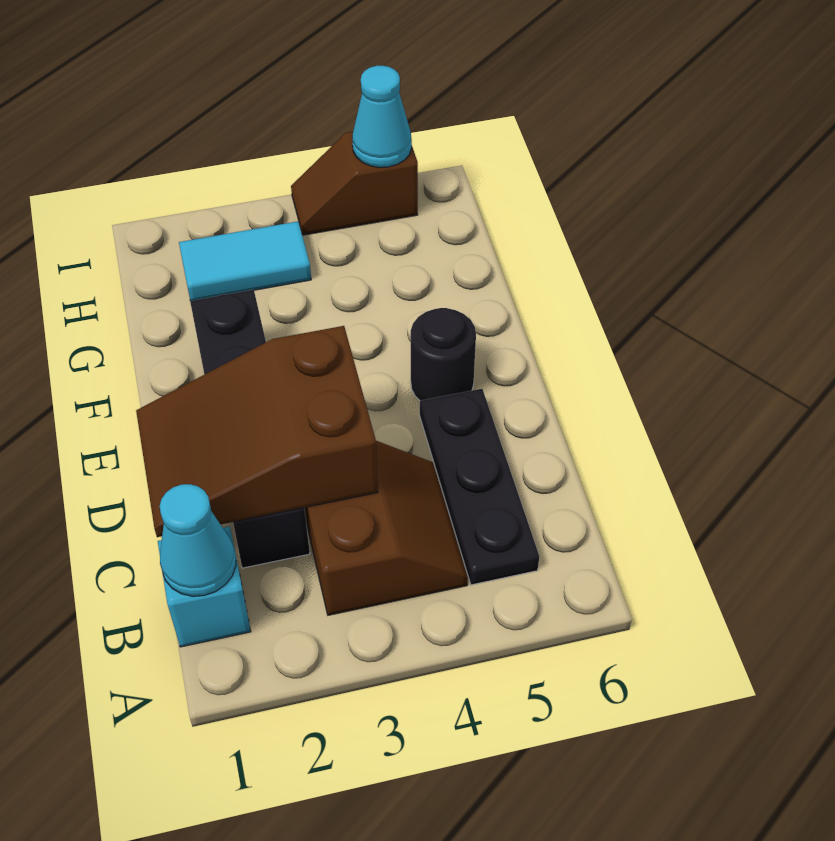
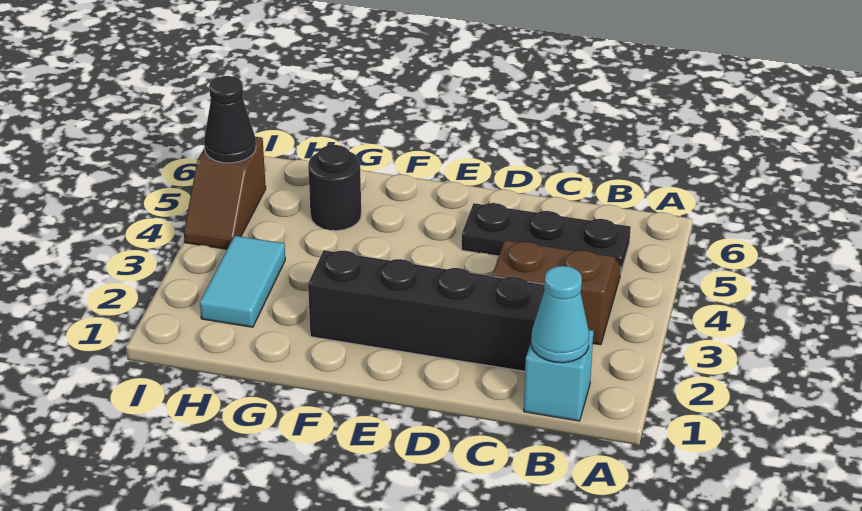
brown 2x3 slope [136,326,378,537] -> none
black 1x1 round brick [411,308,476,400] -> black 1x1 round brick moved to [308,145,361,231]
cyan 1x1 cone [352,66,412,167] -> black 1x1 cone [204,76,256,163]

